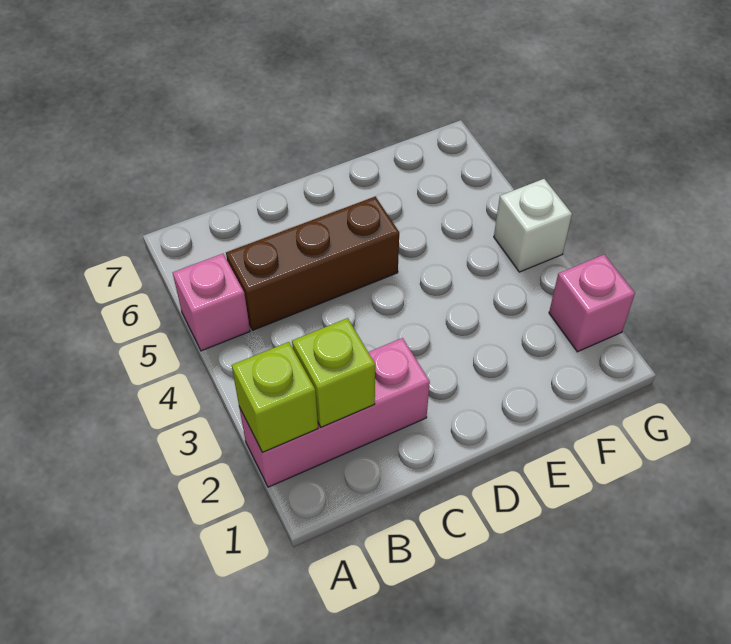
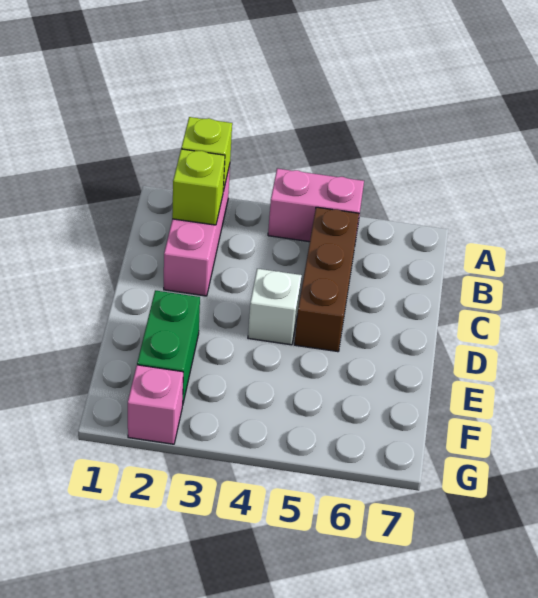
pink 1x1 brick [173,254,250,351] -> pink 1x2 brick [268,169,364,242]
none -> green 1x2 brick [137,290,200,403]
white 1x1 brick [494,179,572,272] -> white 1x1 brick moved to [248,269,302,345]

